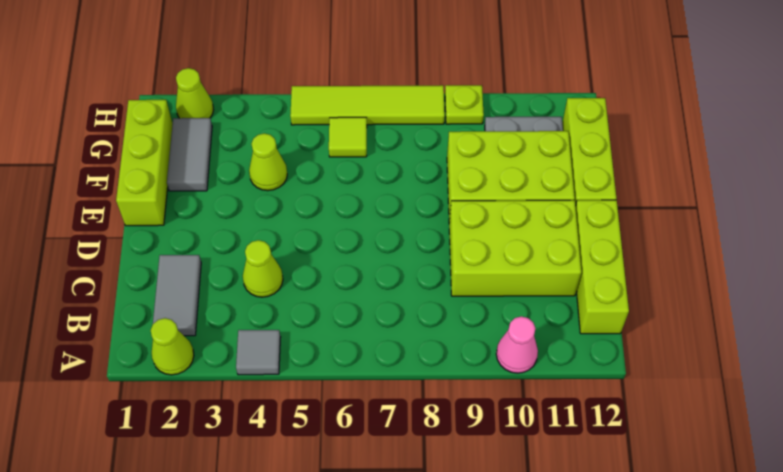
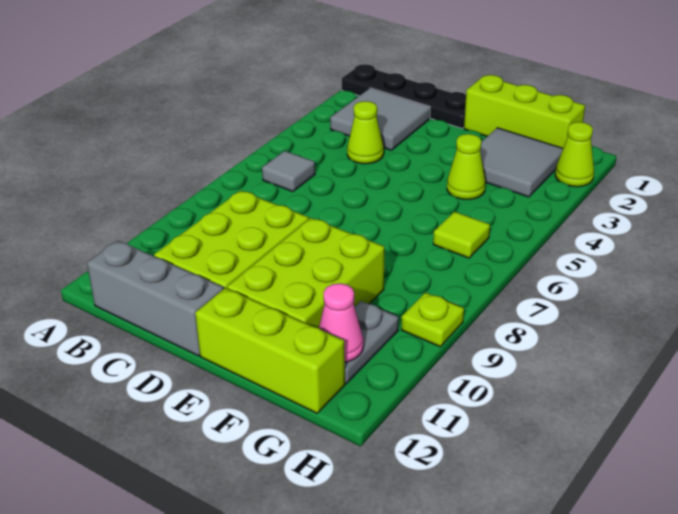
none -> black 1x4 plate [342,64,466,128]
lime 1x1 cone [151,318,194,375] -> none
grey 1x1 tile [236,330,281,375] -> grey 1x1 tile moved to [262,151,315,192]
pink 1x1 cone [496,316,538,373] -> pink 1x1 cone moved to [319,283,363,362]
grey 1x2 tile [153,255,201,336] -> grey 2x2 tile [330,88,430,150]
lime 1x3 brick [575,200,629,334] -> grey 1x3 brick [87,241,224,356]
grey 1x2 tile [167,118,212,191] -> grey 2x2 tile [480,128,563,197]
lime 1x4 tile [290,85,445,125] -> none

